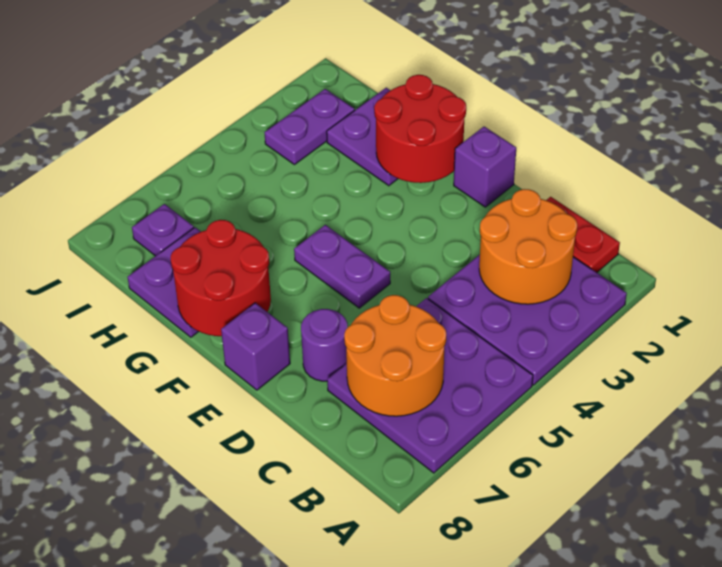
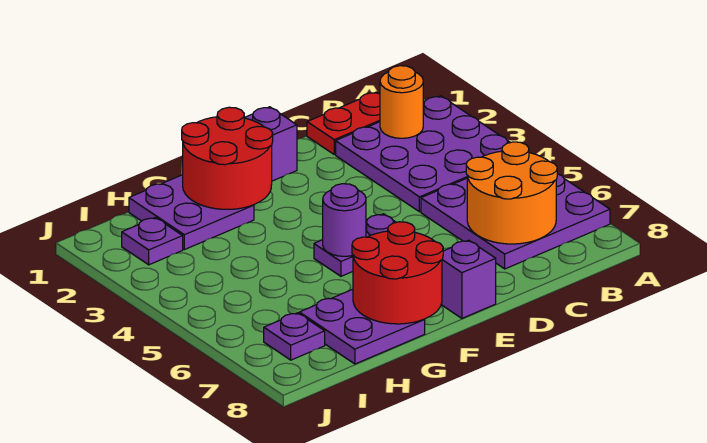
orange 2x2 round brick [479,189,577,304] -> orange 1x1 round brick [380,66,423,138]
purple 1x1 round brick [301,309,348,381] -> purple 1x1 round brick moved to [323,184,366,256]
purple 1x2 plate [264,89,355,165] -> purple 1x1 plate [122,218,183,265]

